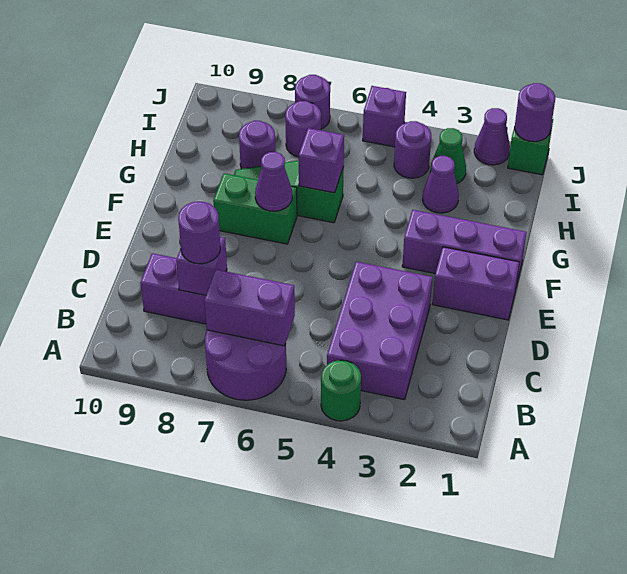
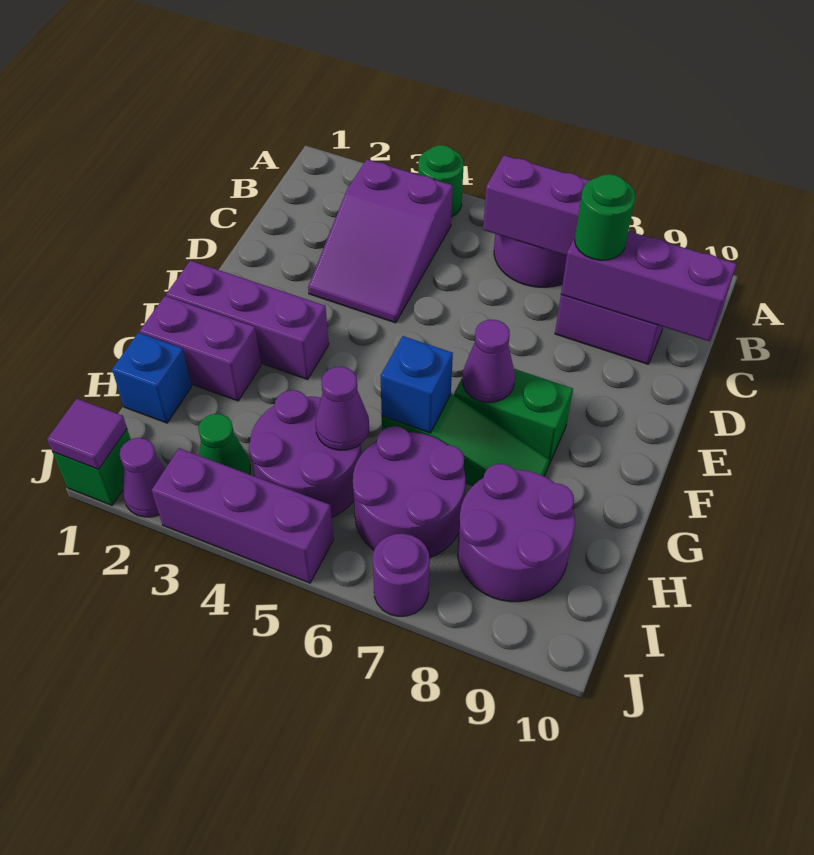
purple 2x3 brick [327,262,433,400] -> purple 2x3 slope [308,160,453,323]
purple 1x1 brick [176,237,227,295] -> purple 1x3 brick [561,231,737,341]
purple 1x1 round brick [178,202,220,264] -> green 1x1 round brick [575,174,636,260]
purple 1x2 brick [433,247,520,320] -> purple 1x2 brick moved to [140,296,261,401]
purple 1x1 brick [299,128,344,193] -> blue 1x1 brick [381,336,453,433]
none -> blue 1x1 brick [112,333,192,423]
purple 1x1 cone [423,156,459,213] -> purple 1x1 cone moved to [316,367,369,450]
purple 1x1 round brick [239,121,276,169] -> purple 2x2 round brick [458,464,575,602]
purple 1x1 round brick [394,121,431,178] -> purple 2x2 round brick [249,390,361,517]
purple 1x1 round brick [285,101,321,157] -> purple 2x2 round brick [353,426,465,558]
purple 1x1 round brick [515,83,555,142] -> purple 1x1 tile [47,399,127,469]
purple 1x1 brick [363,86,406,147] -> purple 1x3 brick [152,448,334,583]

